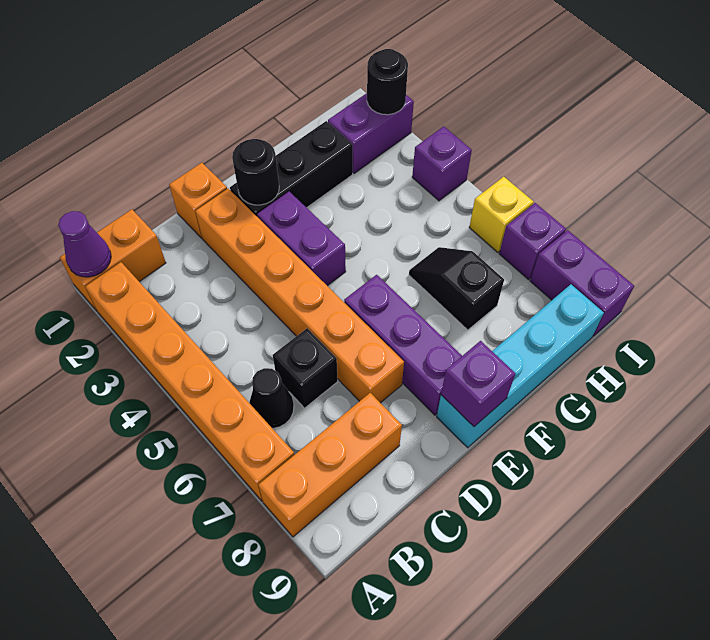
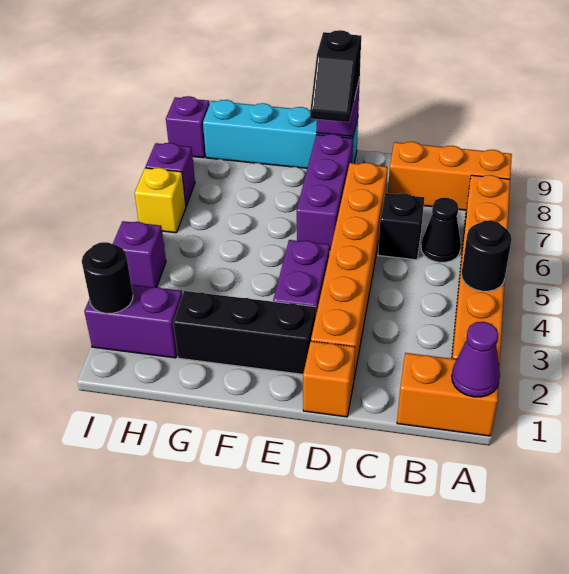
black 1x1 round brick [232,139,279,205] -> black 1x1 round brick moved to [462,220,512,291]
black 1x2 slope [409,247,504,330] -> black 1x2 slope moved to [310,30,361,122]
purple 1x2 brick [530,230,634,336] -> purple 1x1 brick [166,96,210,158]

